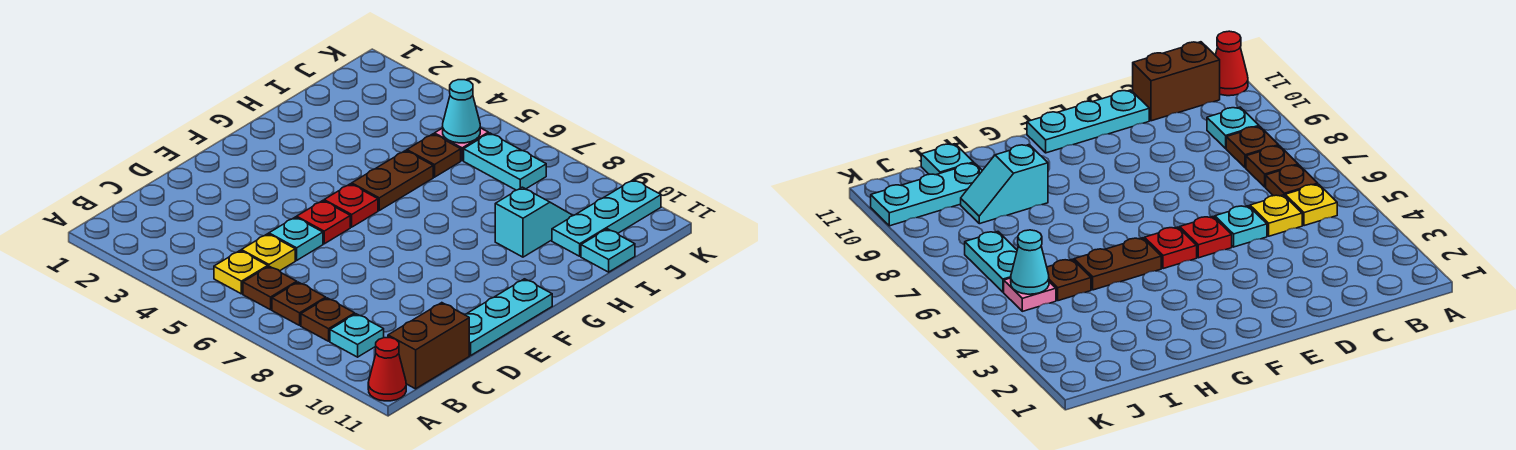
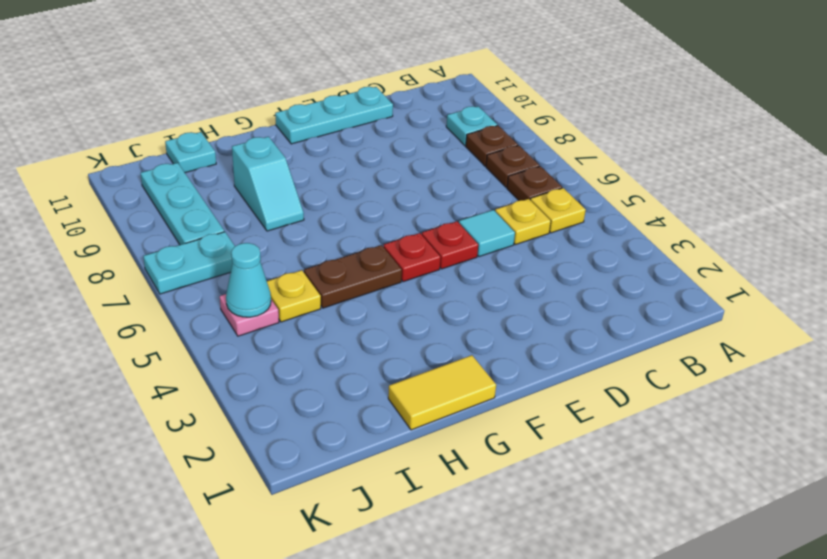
red 1x1 cone [368,338,406,401] -> none
brown 1x2 brick [388,303,469,389] -> none
cyan 1x1 plate [269,217,323,260] -> cyan 1x1 tile [459,210,515,257]
none -> yellow 1x2 tile [388,355,496,430]
cyan 1x2 slope [495,187,573,257] -> cyan 1x2 slope turned to [232,137,304,231]
brown 1x1 plate [407,134,461,177] -> yellow 1x1 plate [267,270,321,322]
cyan 1x3 plate [552,180,661,256] -> cyan 1x3 plate turned to [141,163,224,245]
cyan 1x2 plate [464,133,546,190] -> cyan 1x2 plate turned to [143,232,235,294]

